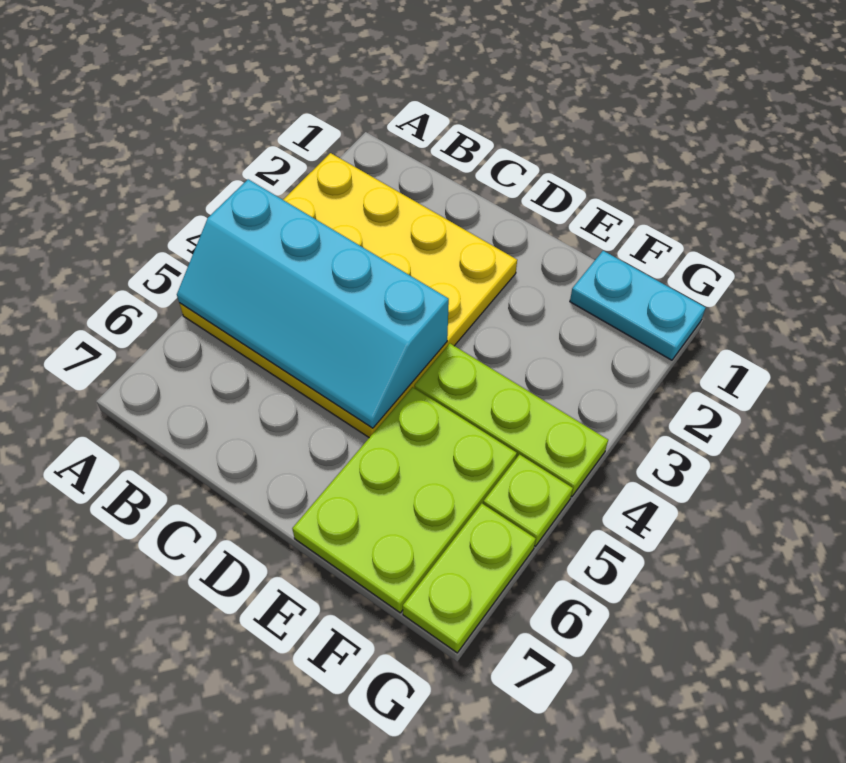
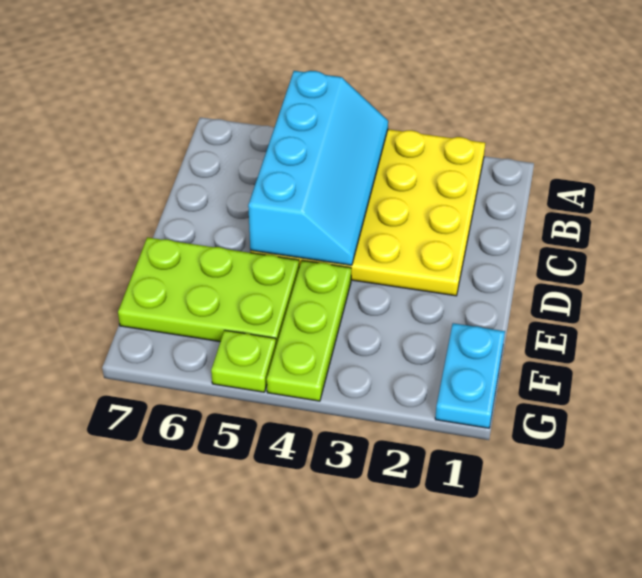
cyan 2x4 slope [177,179,449,428] -> cyan 2x4 slope turned to [248,71,388,265]
lime 1x2 plate [403,504,536,653] -> none

